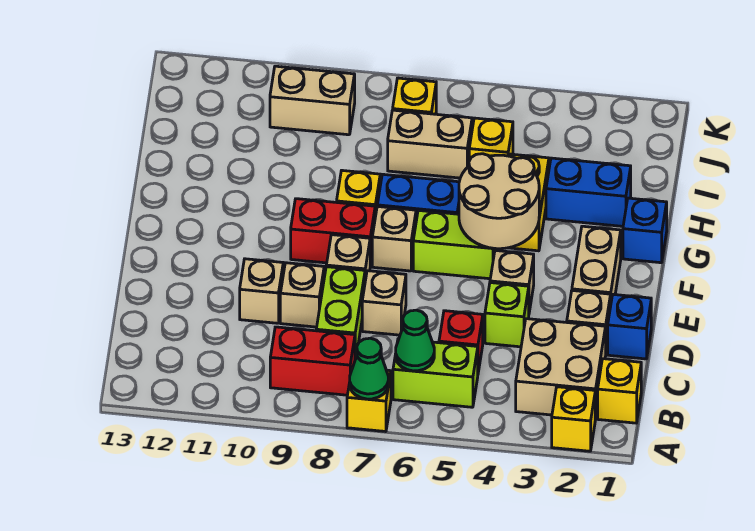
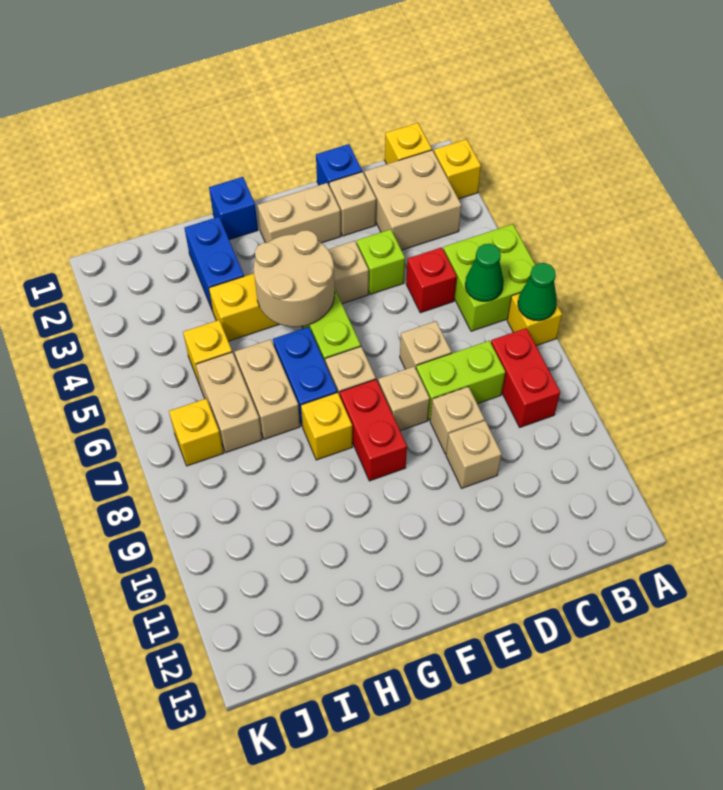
lime 1x2 brick [393,339,478,407] -> lime 2x2 brick [443,224,535,331]
tan 1x2 brick [270,66,355,135] -> tan 1x2 brick moved to [235,339,300,439]

